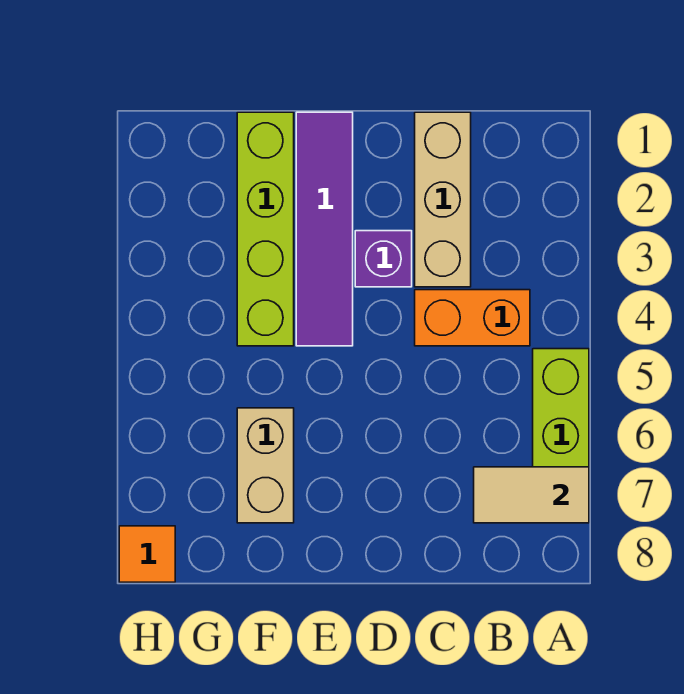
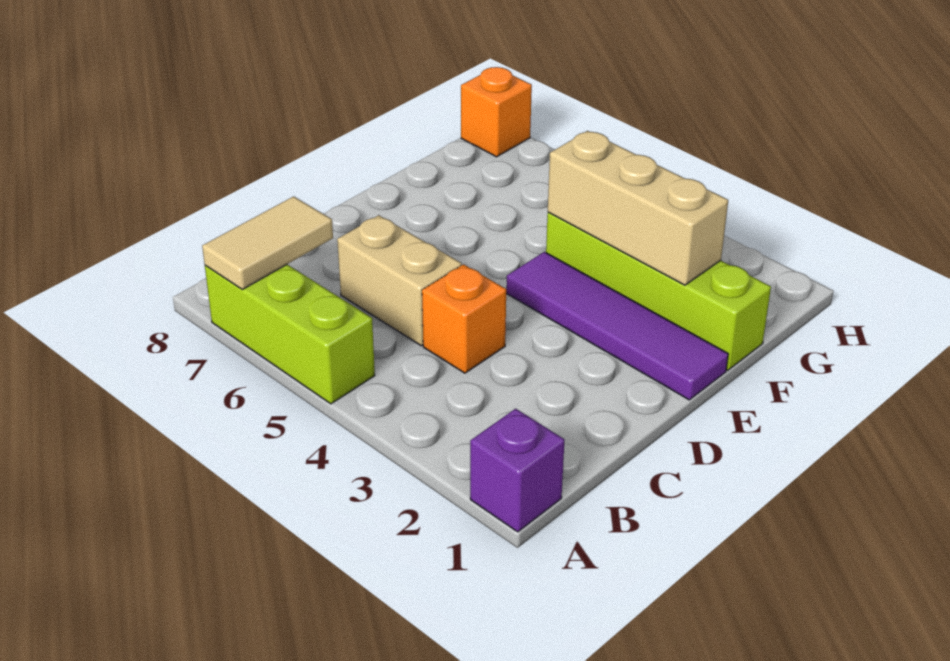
orange 1x2 brick [415,290,530,346] -> orange 1x1 brick [422,264,506,373]
tan 1x3 brick [415,112,471,287] -> tan 1x3 brick moved to [548,131,728,285]
purple 1x1 brick [355,231,412,287] -> purple 1x1 brick moved to [470,409,565,532]
tan 1x2 brick [237,408,294,523] -> tan 1x2 brick moved to [337,215,462,346]
orange 1x1 tile [119,526,175,582] -> orange 1x1 brick [461,67,532,157]

